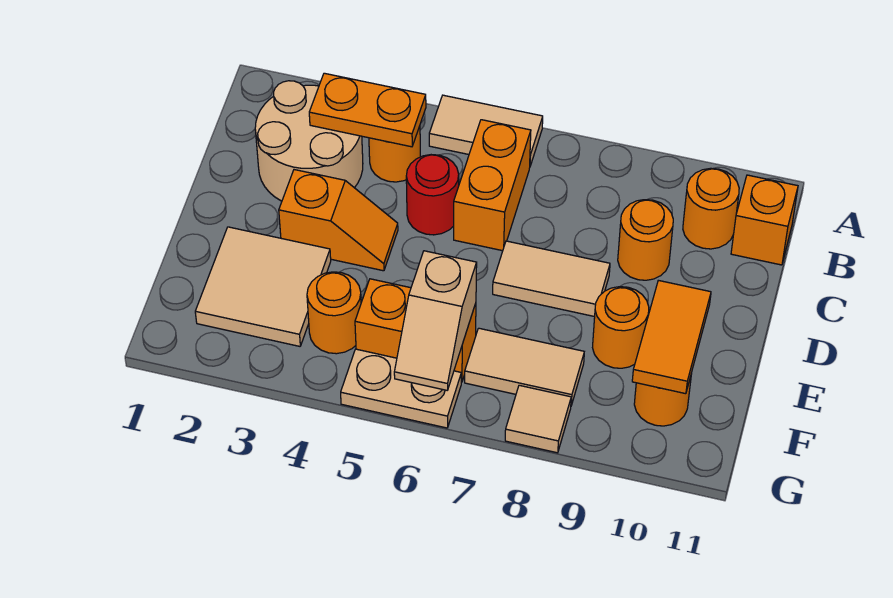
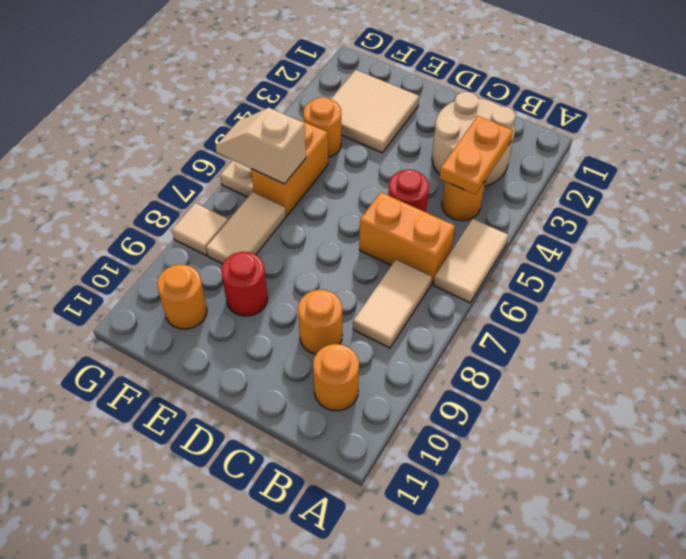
orange 1x1 brick [731,175,798,265] -> none
orange 1x2 slope [279,170,398,271] -> none
tan 1x2 tile [493,241,610,317] -> tan 1x2 tile moved to [353,260,432,348]
orange 1x1 round brick [593,287,649,368] -> red 1x1 round brick [221,252,268,316]
orange 1x2 tile [632,280,711,394] -> none

